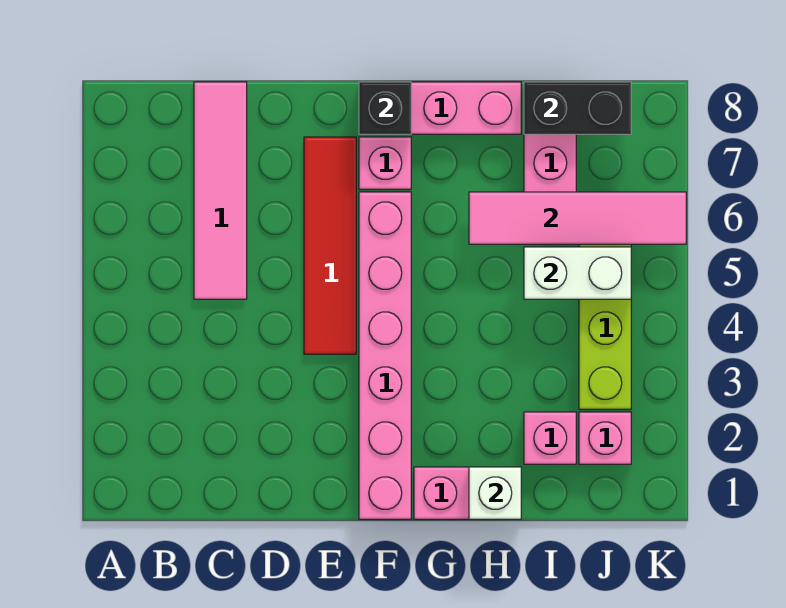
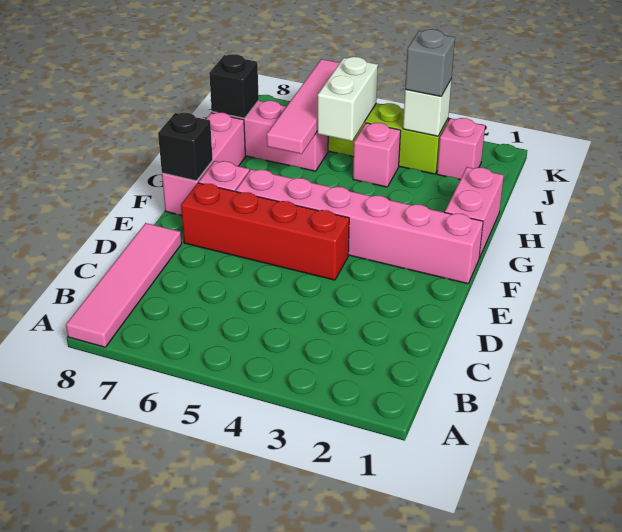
pink 1x4 tile [194,82,247,299] -> pink 1x4 tile turned to [66,223,182,347]
red 1x4 tile [304,137,356,354] -> red 1x4 brick [181,183,349,280]
white 1x1 brick [469,467,521,519] -> white 1x1 brick moved to [403,79,452,136]
pink 1x1 brick [524,412,576,464] -> pink 1x1 brick moved to [353,123,401,187]
black 1x2 brick [524,82,631,134] -> black 1x1 brick [209,54,259,118]
none -> grey 1x1 brick [405,29,455,96]

